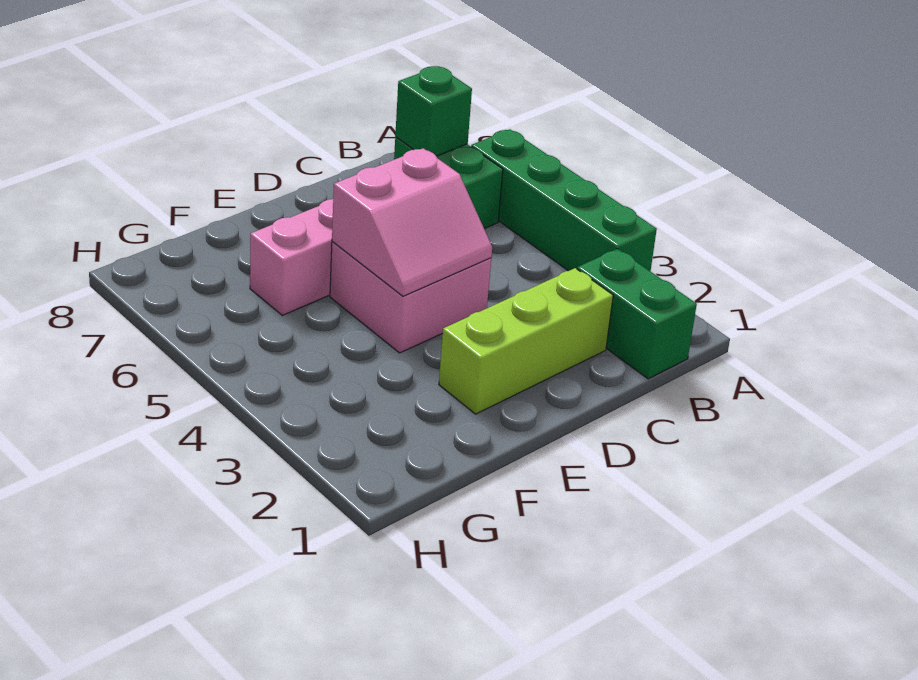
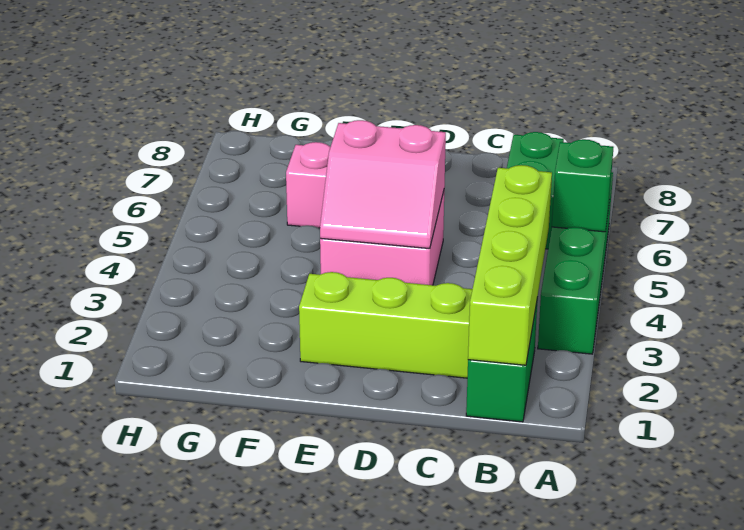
none -> lime 1x4 brick [468,165,552,365]
green 1x1 brick [395,66,472,156] -> green 1x1 brick moved to [552,139,613,232]

